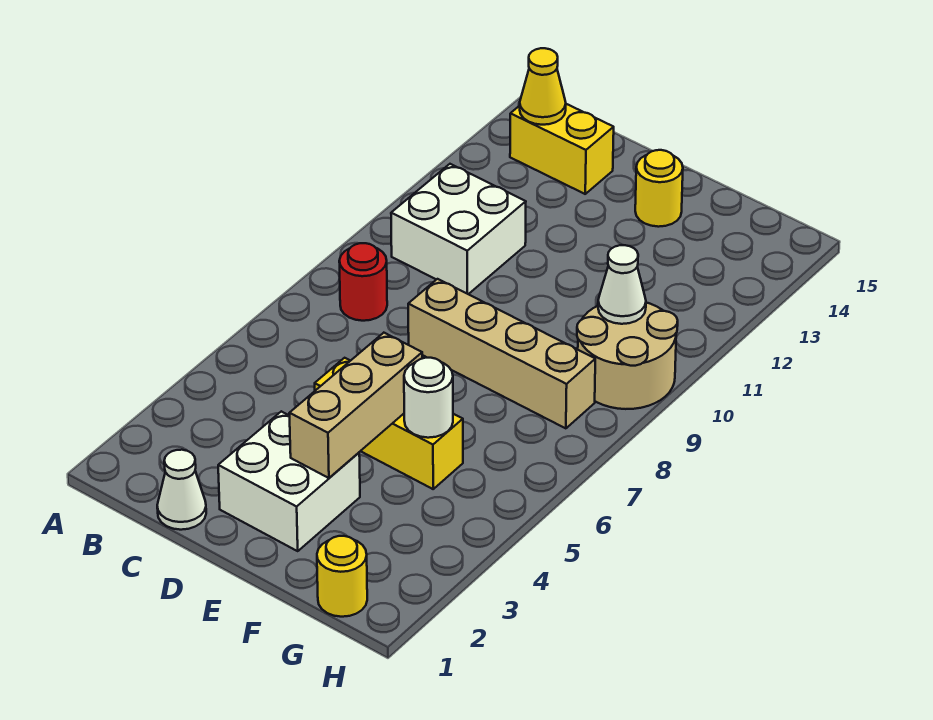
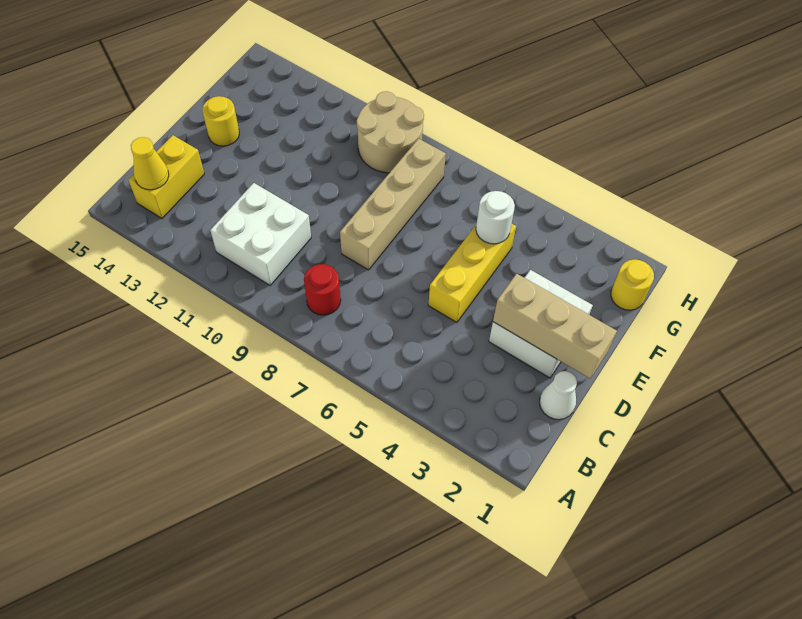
tan 1x3 brick [289,333,422,478] -> tan 1x3 brick moved to [493,274,617,379]
white 1x1 cone [598,245,646,324] -> none

